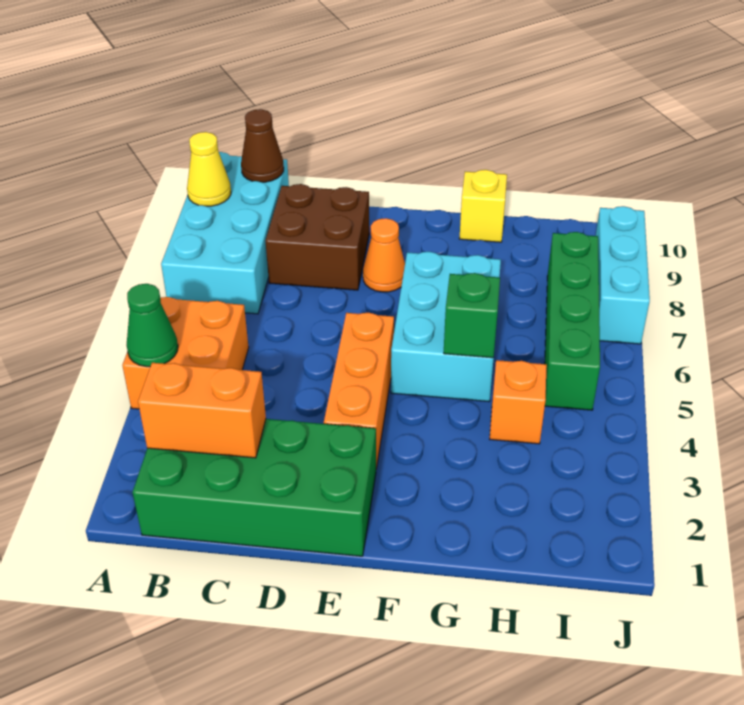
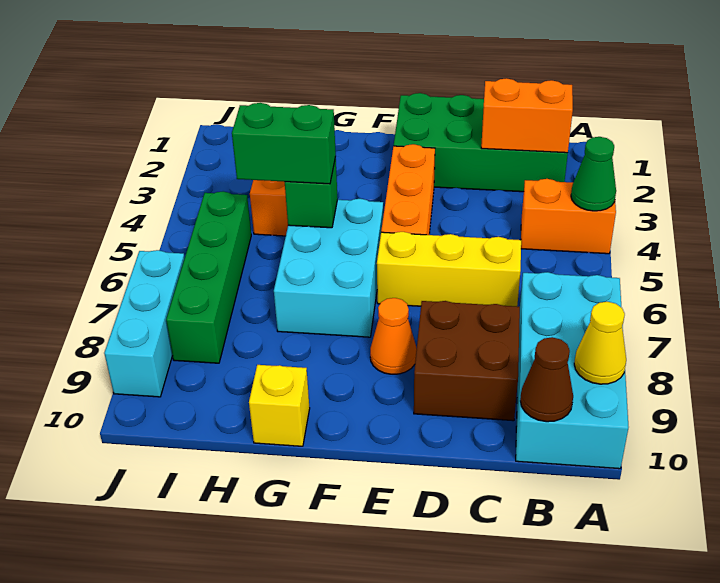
orange 2x2 brick [122,297,249,409] -> orange 1x2 brick [521,179,616,254]
none -> yellow 1x3 brick [377,232,521,306]
none -> green 1x2 brick [232,103,336,184]

